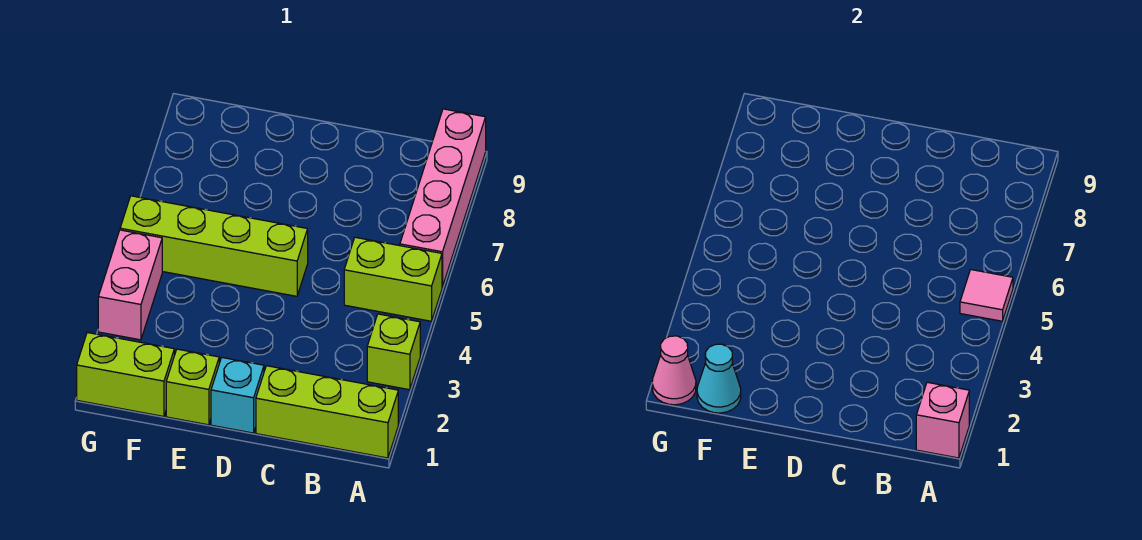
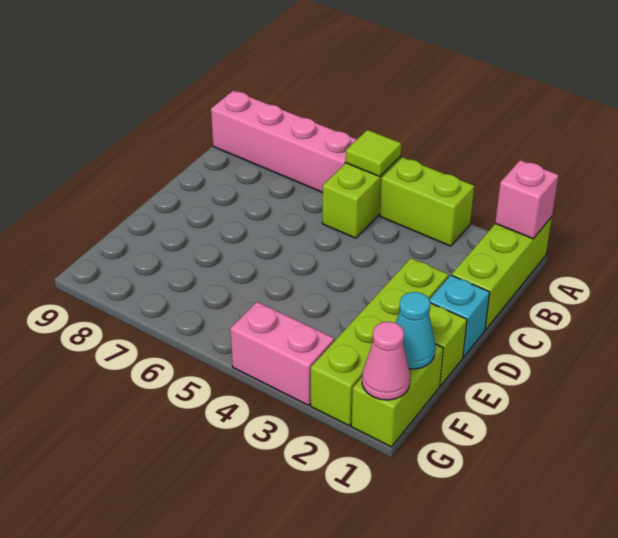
lime 1x1 brick [367,314,420,390] -> lime 1x2 brick [380,157,474,246]
pink 1x1 tile [960,270,1013,321] -> lime 1x1 tile [346,130,401,177]
lime 1x4 brick [120,196,308,296] -> lime 1x4 brick moved to [311,258,449,426]

